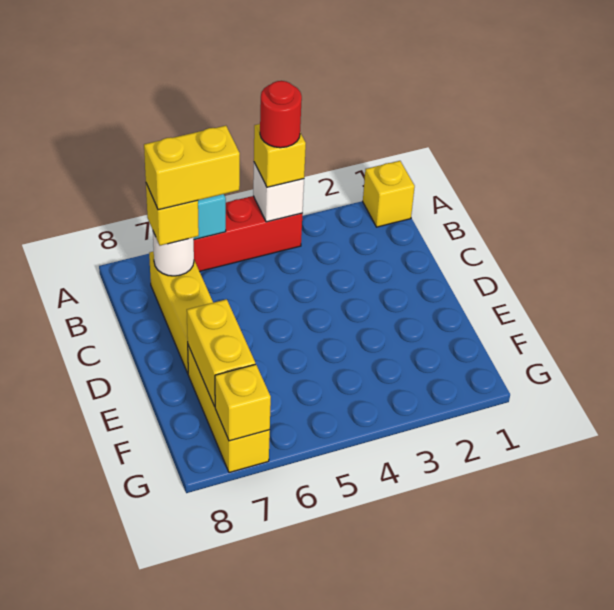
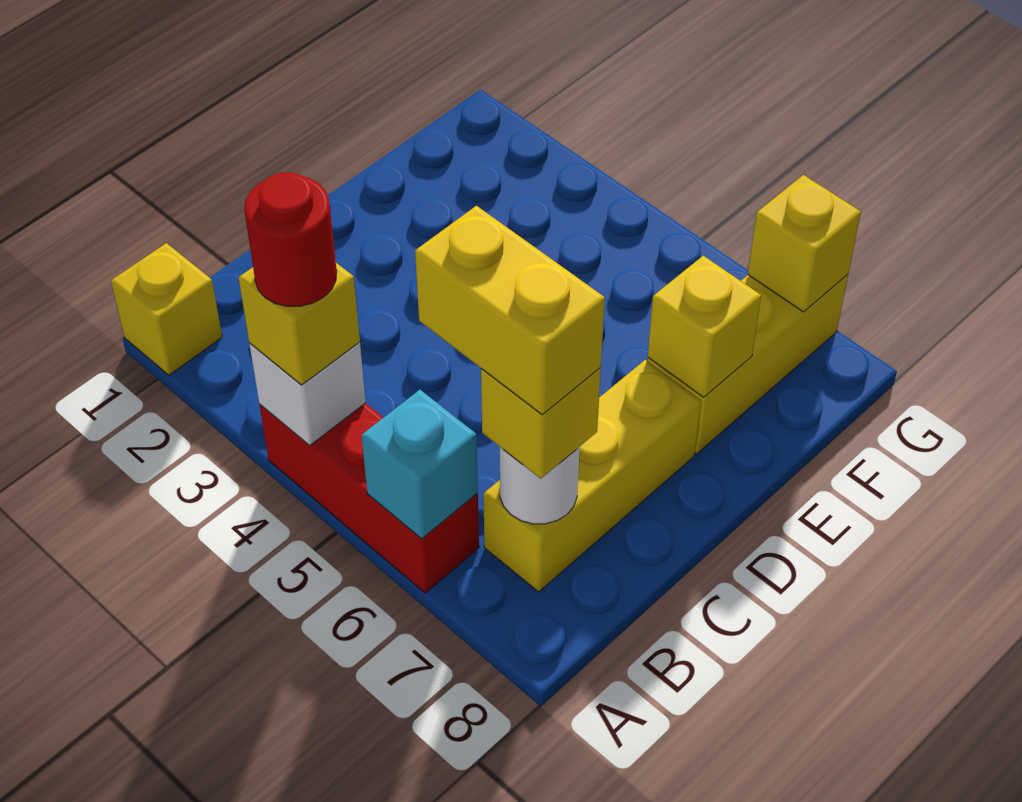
yellow 1x2 brick [187,299,255,406] -> yellow 1x1 brick [648,256,761,397]

